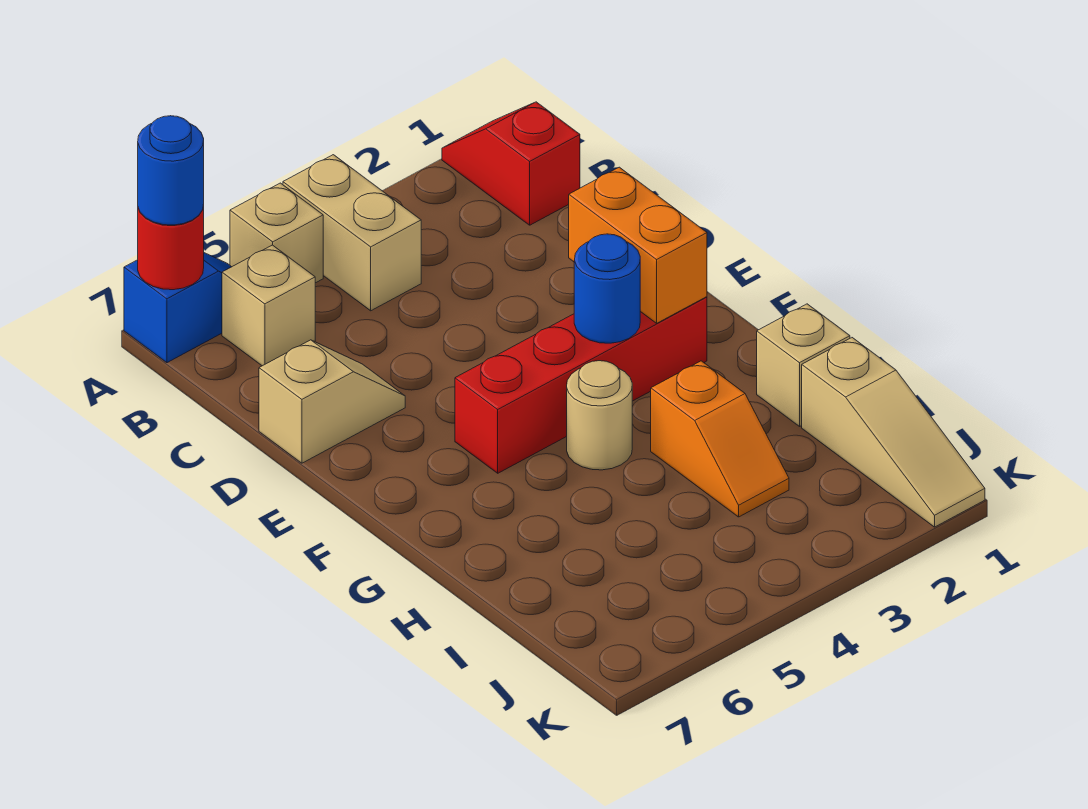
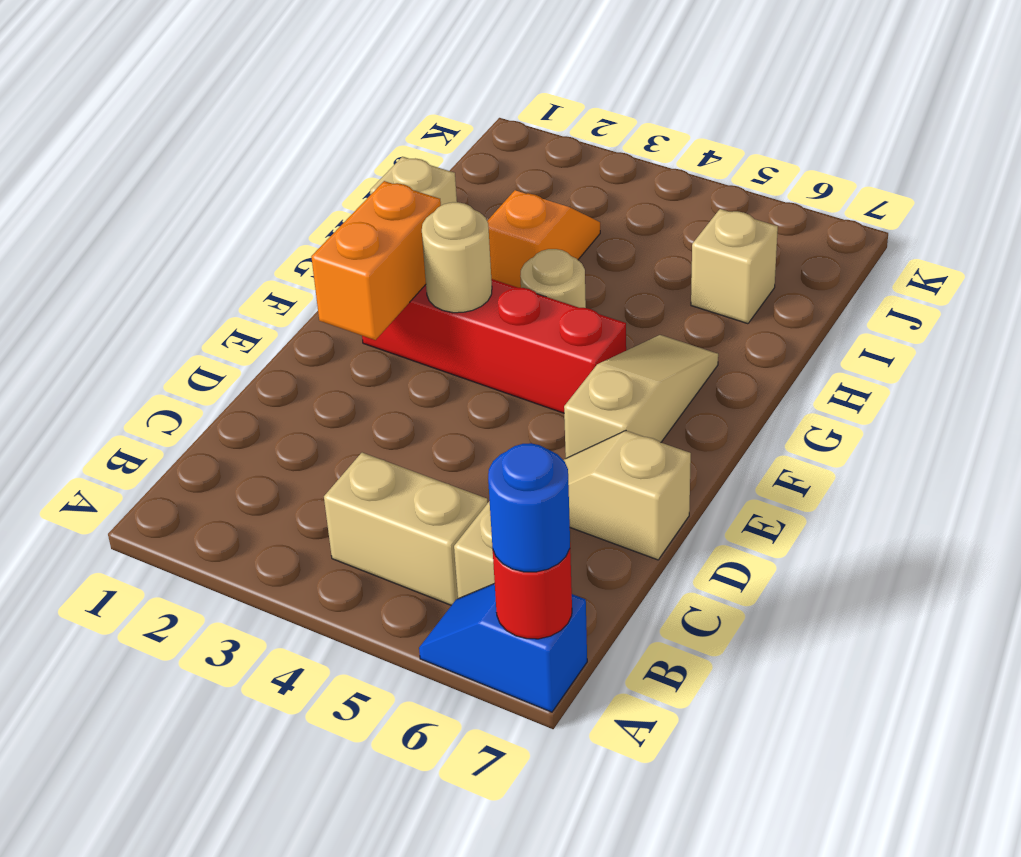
red 1x2 slope [442,102,580,225] -> none
tan 1x2 brick [283,155,421,311] -> tan 1x2 brick turned to [324,453,487,605]
tan 1x1 brick [230,183,323,283] -> tan 1x1 brick moved to [691,209,778,324]
blue 1x1 round brick [574,234,640,343] -> tan 1x1 round brick [422,202,492,313]
tan 1x3 slope [802,338,985,527] -> tan 1x3 slope moved to [564,335,718,458]

